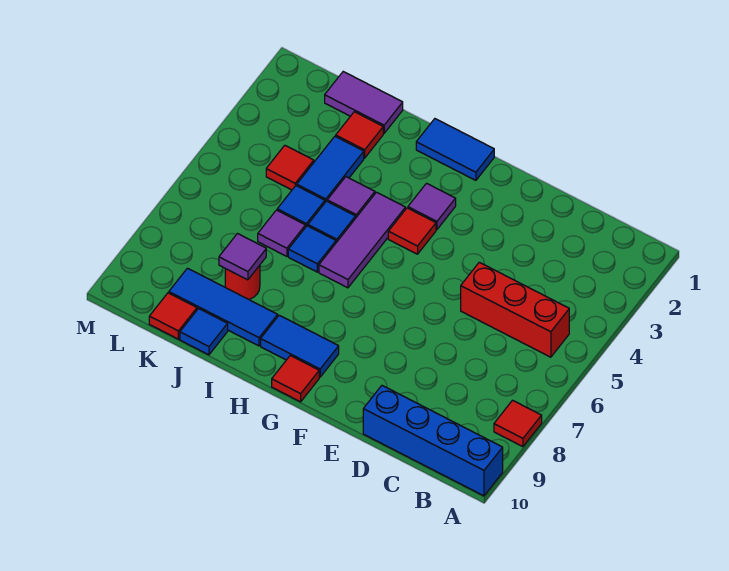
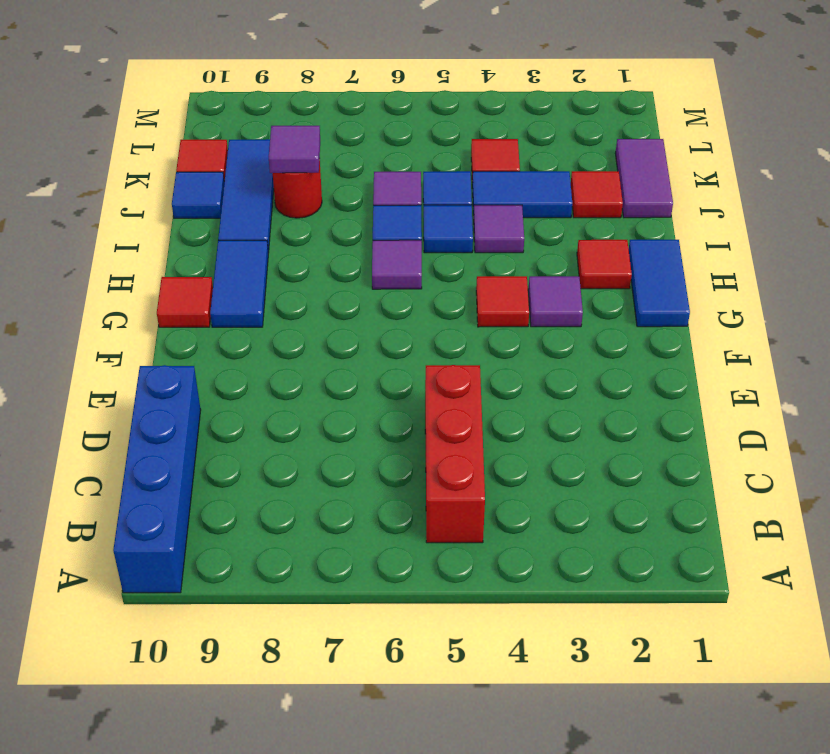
red 1x1 tile [494,400,542,447] -> red 1x1 tile moved to [577,240,632,289]
purple 1x3 tile [319,192,405,288] -> purple 1x1 tile [372,240,422,289]

